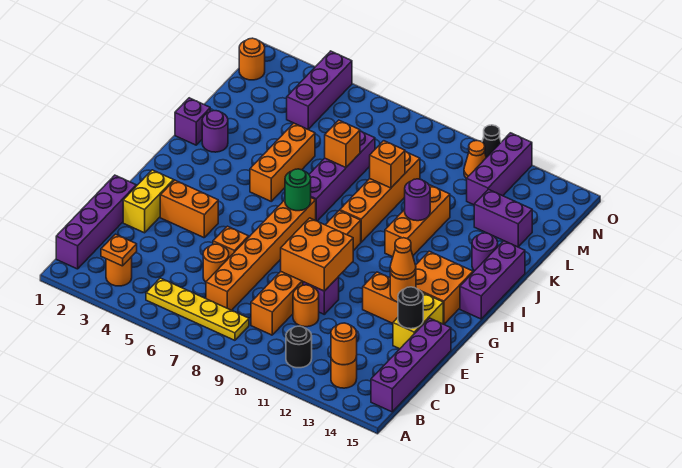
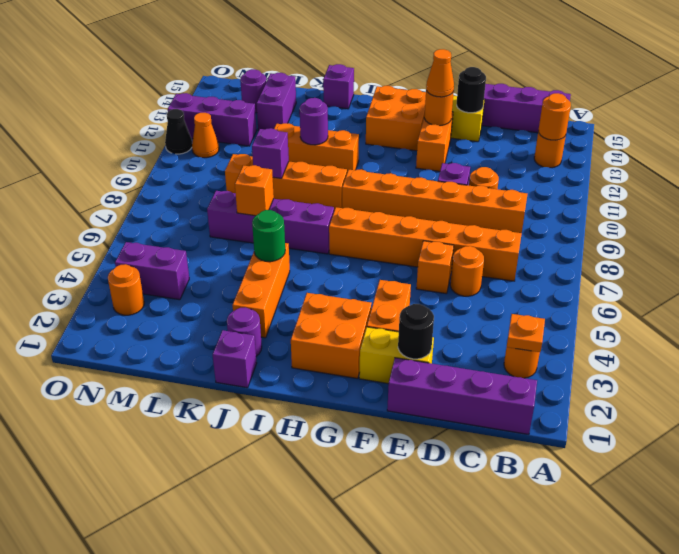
yellow 1x4 plate [146,278,249,340] -> none
black 1x1 round brick [286,326,312,368] -> black 1x1 round brick moved to [398,304,434,359]
orange 2x2 brick [281,218,353,291] -> orange 2x2 brick moved to [291,293,372,379]
green 1x1 round brick [285,169,311,211] -> green 1x1 round brick moved to [252,210,285,262]
purple 1x3 brick [460,241,525,319] -> purple 1x1 brick [323,64,354,109]
orange 1x3 brick [250,123,315,201] -> orange 1x3 brick turned to [232,243,290,338]
purple 1x1 round brick [472,233,498,271] -> purple 1x1 round brick moved to [240,69,266,113]
orange 1x1 brick [370,141,405,188] -> purple 1x1 brick [252,128,289,178]
purple 1x3 brick [287,51,352,129] -> purple 1x2 brick [115,242,189,300]
orange 1x1 round brick [239,38,265,80] -> orange 1x1 round brick moved to [108,264,144,315]

